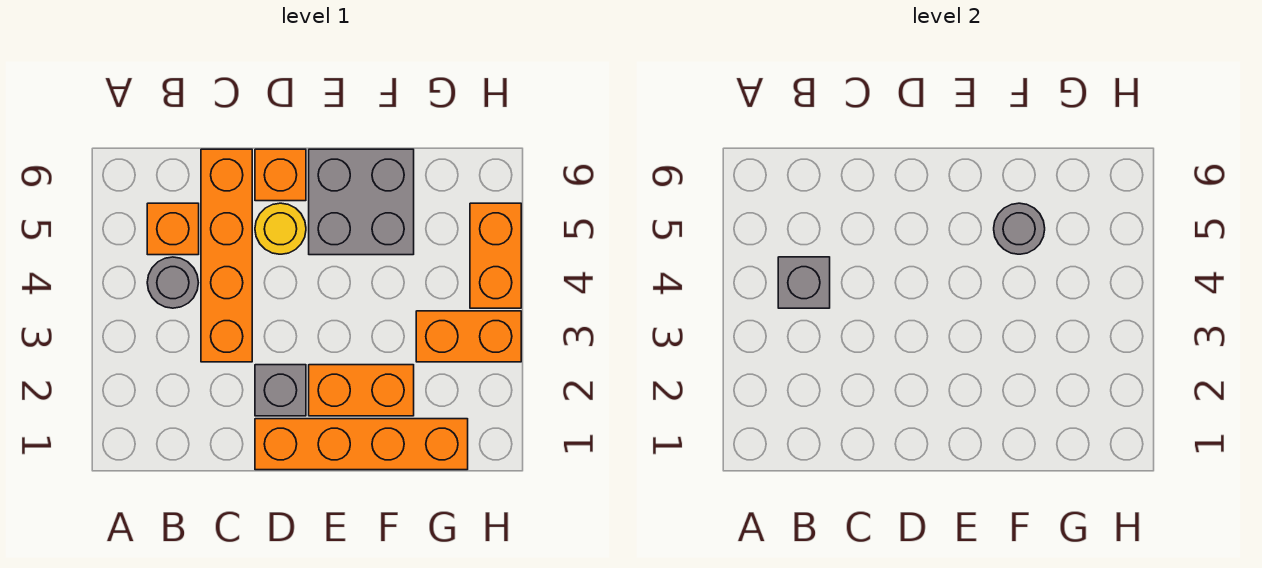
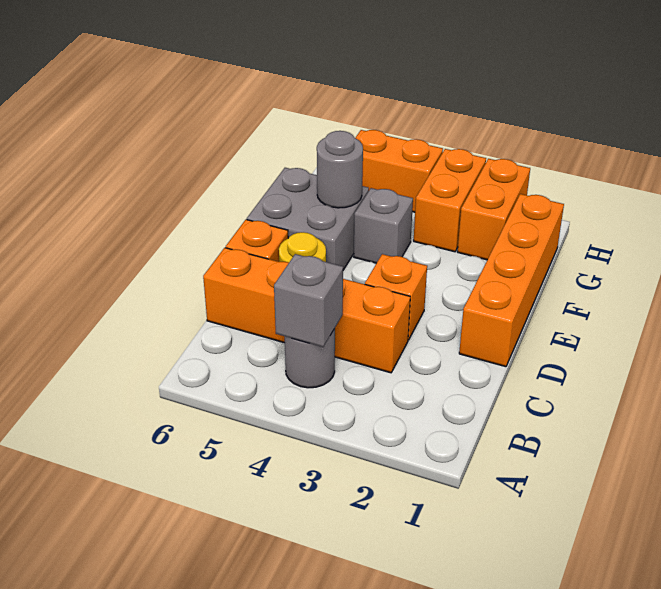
orange 1x1 brick [147,203,199,255] -> orange 1x1 brick moved to [365,254,427,340]
grey 1x1 brick [255,365,306,416] -> grey 1x1 brick moved to [354,188,413,263]
orange 1x2 brick [309,365,414,416] -> orange 1x2 brick moved to [458,159,530,260]

